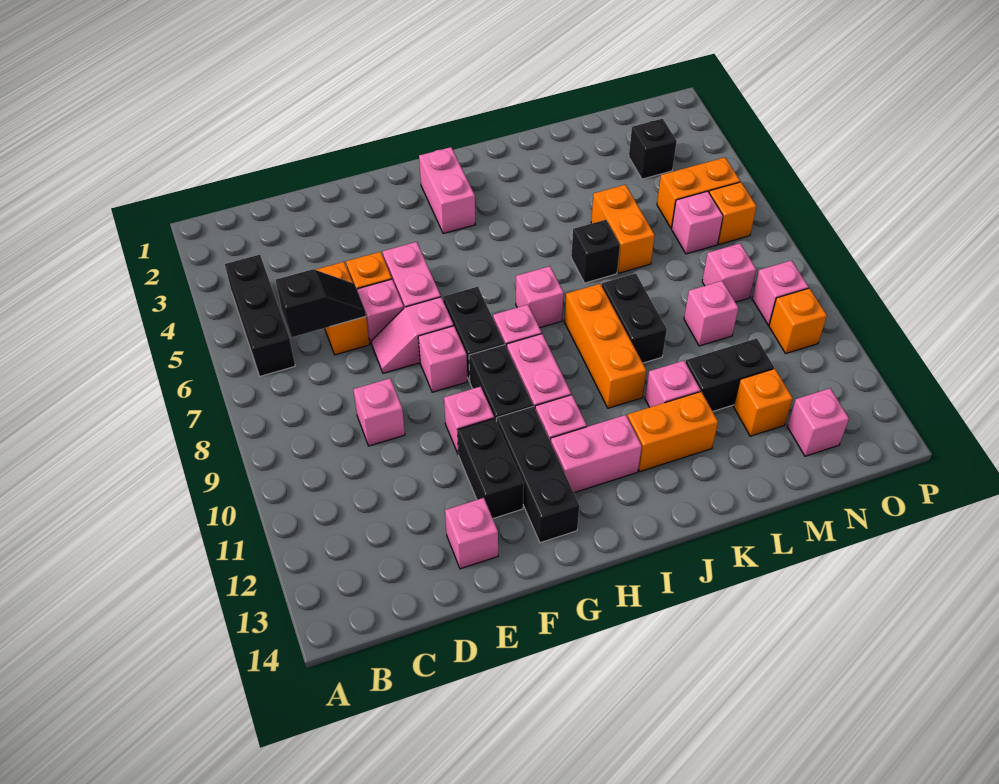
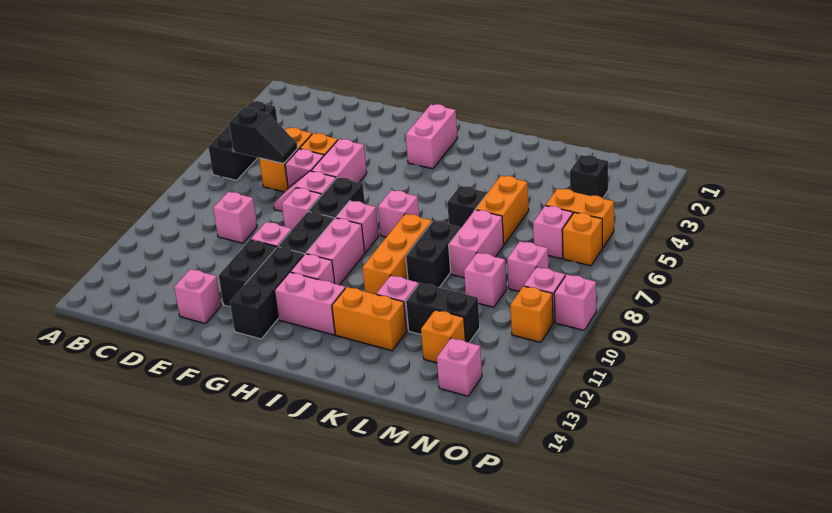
none -> pink 1x2 brick [449,210,504,278]
none -> pink 1x1 brick [554,275,596,330]

